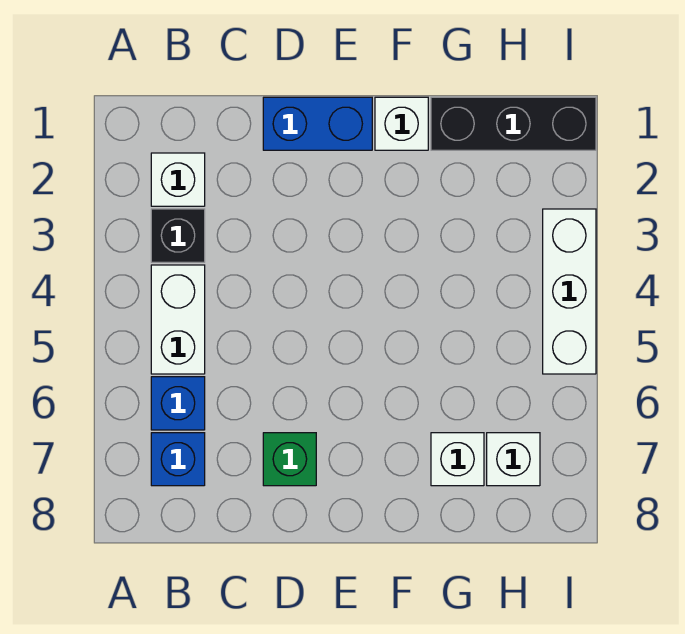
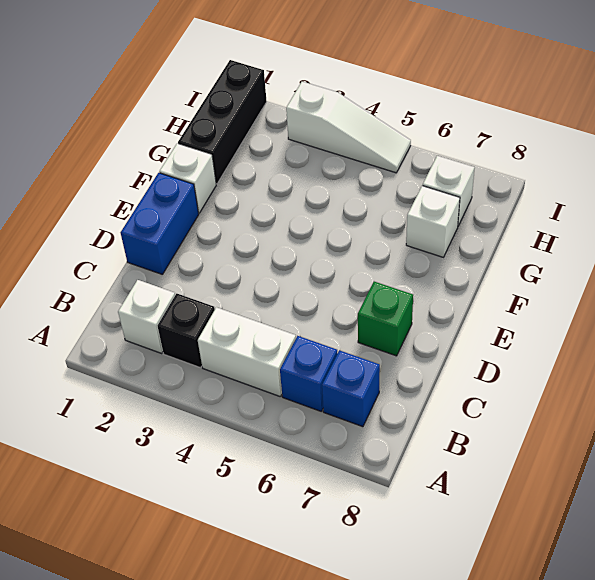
white 1x3 brick [543,209,596,374] -> white 1x3 slope [286,82,411,173]

